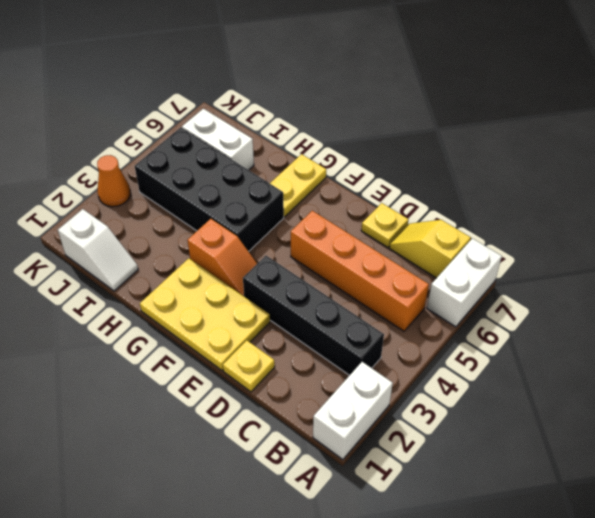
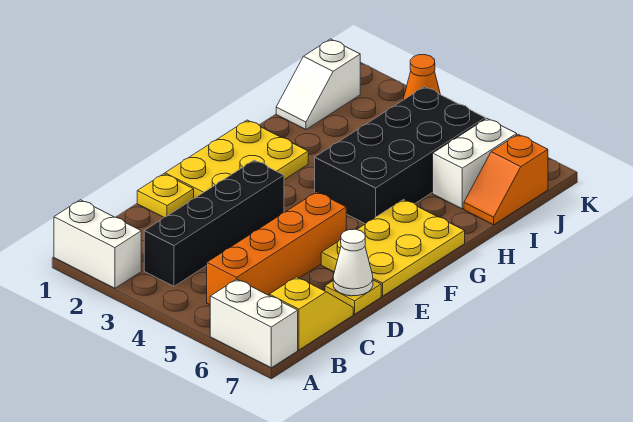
none -> white 1x1 cone [333,229,373,296]
orange 1x2 slope [187,219,257,296] -> orange 1x2 slope moved to [464,134,548,225]
yellow 1x2 plate [270,154,326,217] -> yellow 2x3 plate [321,200,465,296]

